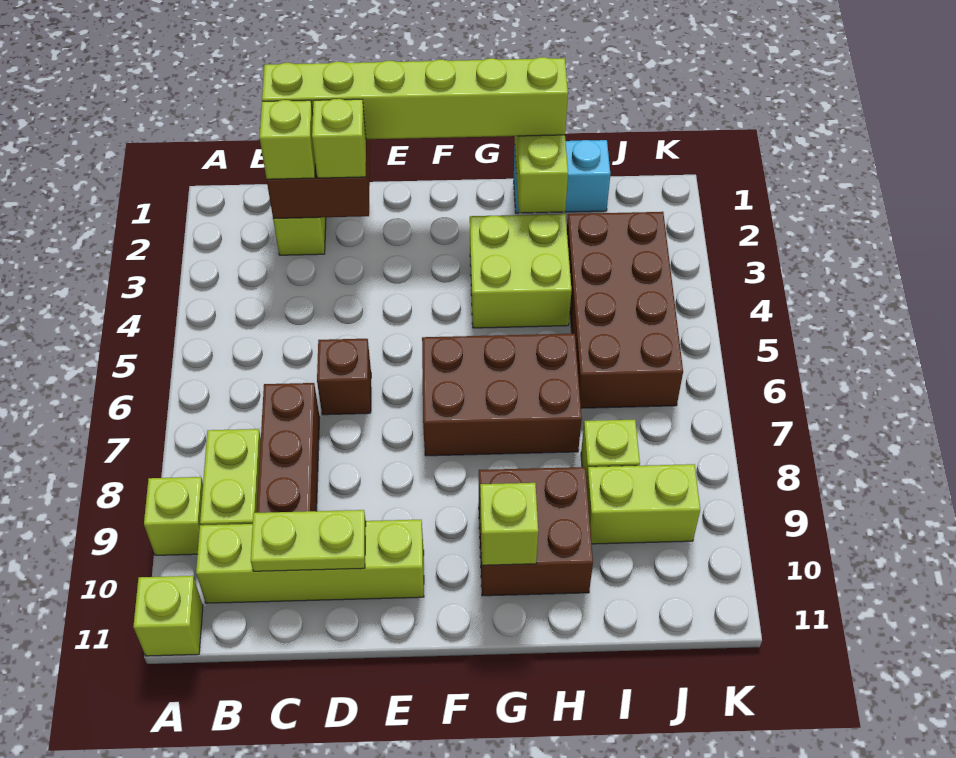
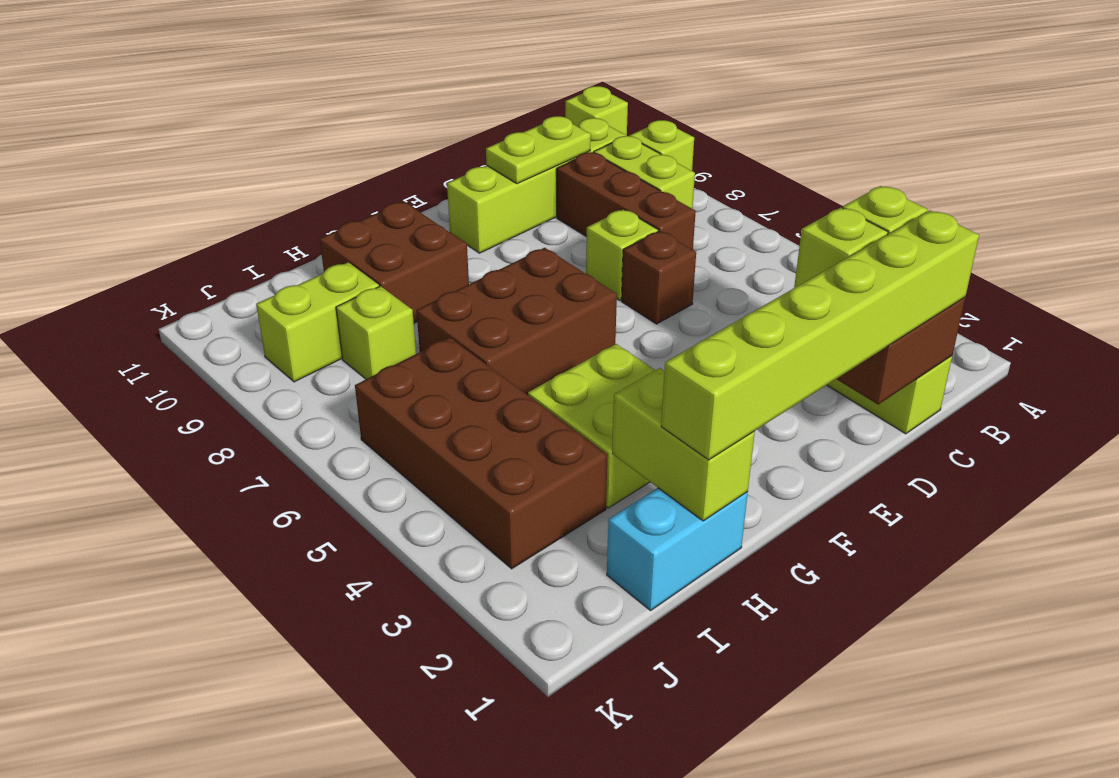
lime 1x1 brick [480,483,538,565] -> lime 1x1 brick moved to [586,209,658,300]

